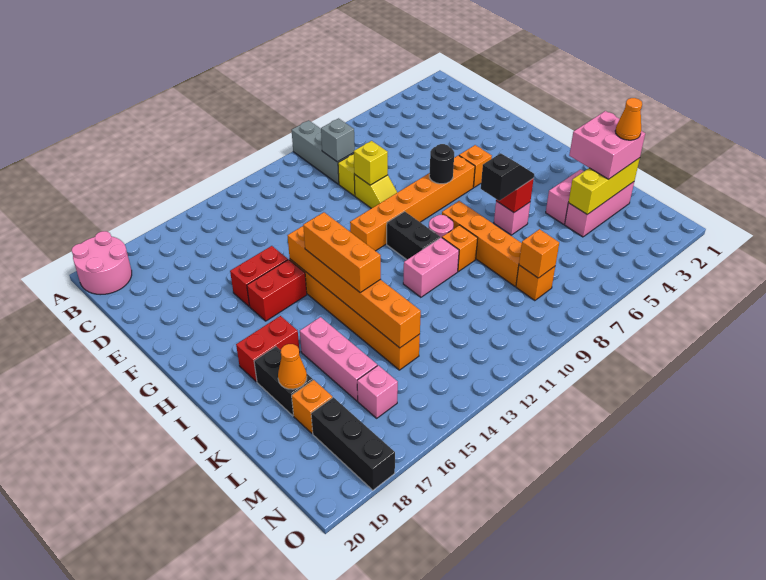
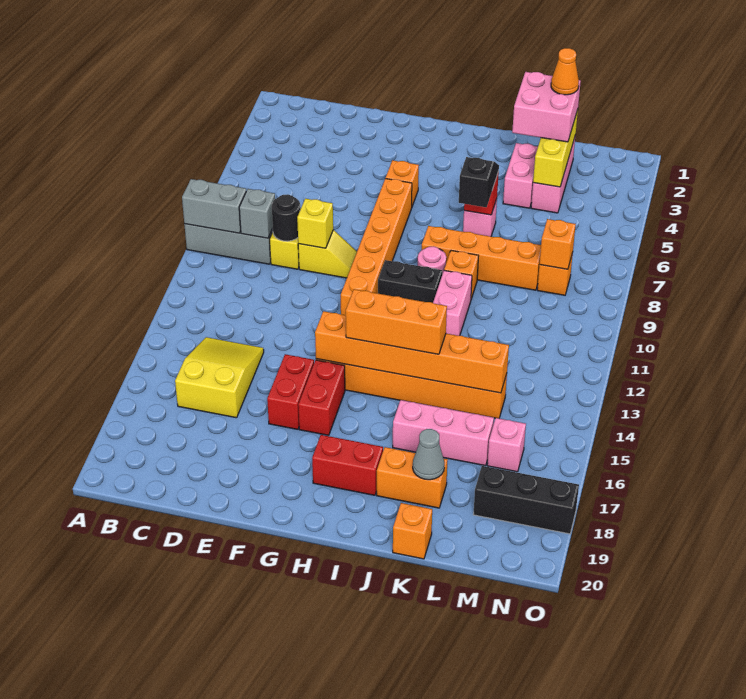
none -> grey 1x2 brick [182,179,246,233]
pink 2x2 round brick [72,231,132,295] -> none
none -> yellow 2x3 slope [175,337,264,418]
black 1x1 round brick [429,144,454,184] -> black 1x1 round brick moved to [272,194,301,241]
red 1x2 brick [236,316,300,382] -> red 1x2 brick turned to [312,435,383,495]
black 1x2 brick [254,347,313,416] -> orange 1x2 brick [377,447,448,508]
orange 1x1 cone [278,344,307,389] -> grey 1x1 cone [413,429,445,480]
orange 1x1 brick [292,380,332,434] -> orange 1x1 brick moved to [393,503,432,559]

